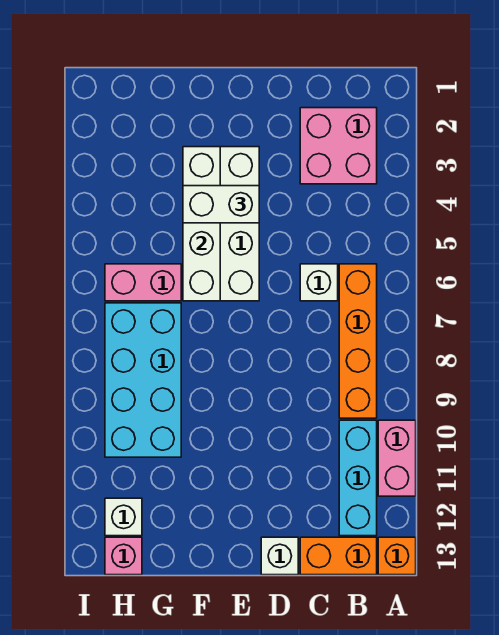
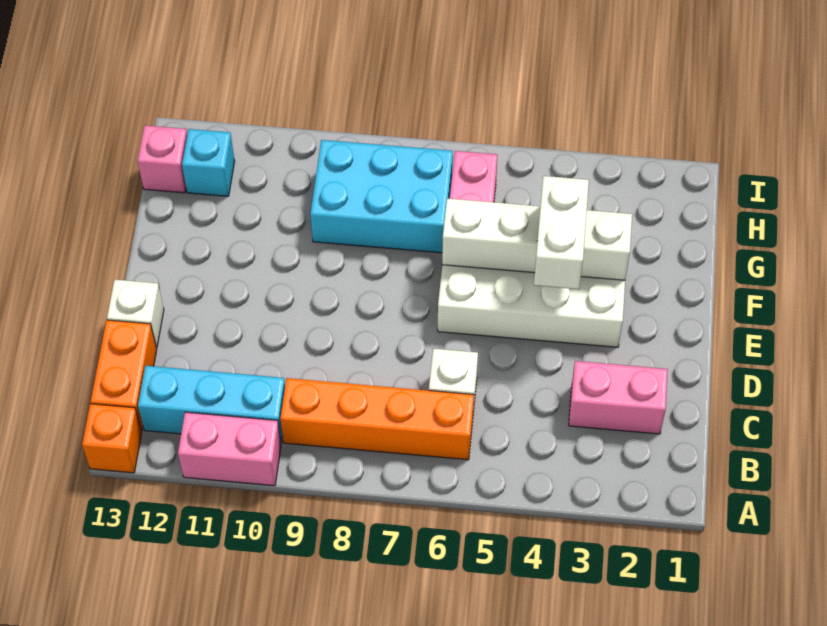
pink 2x2 brick [300,108,377,184] -> pink 1x2 brick [569,361,668,434]
cyan 2x4 brick [105,303,181,457] -> cyan 2x3 brick [310,140,453,253]
white 1x1 brick [105,498,142,536] -> cyan 1x1 brick [182,129,235,196]

